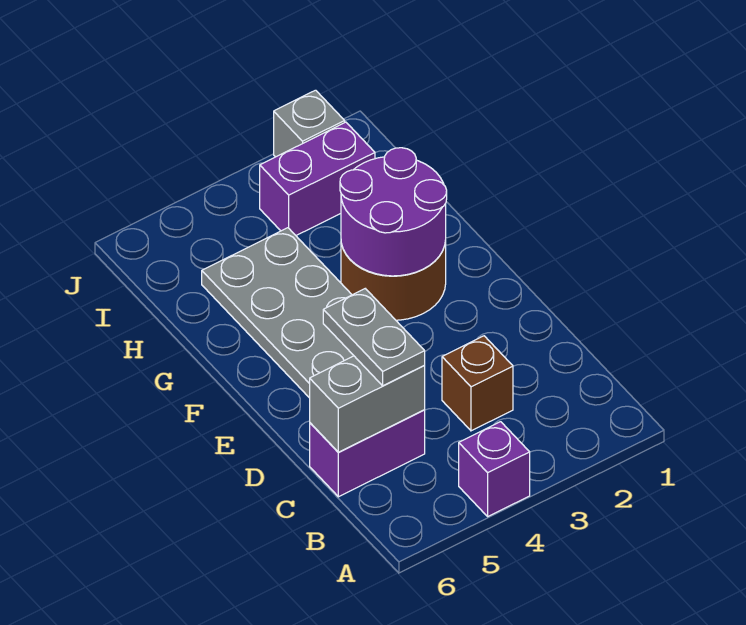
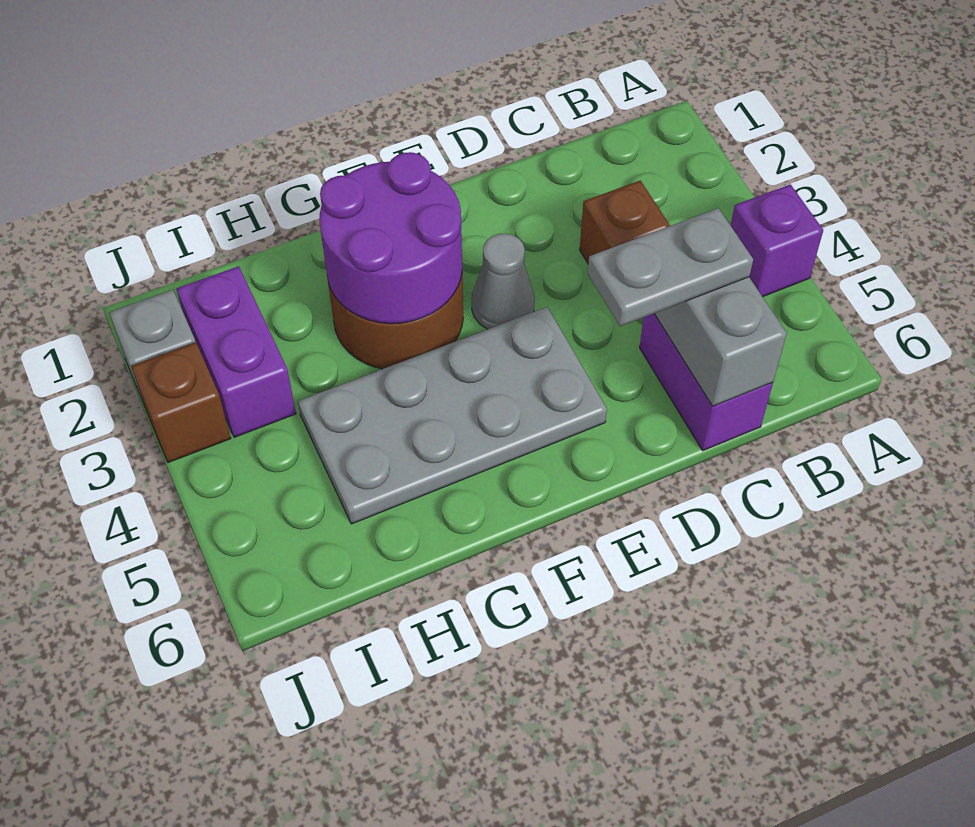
none -> grey 1x1 cone [472,233,535,329]
none -> brown 1x1 brick [131,342,231,463]

